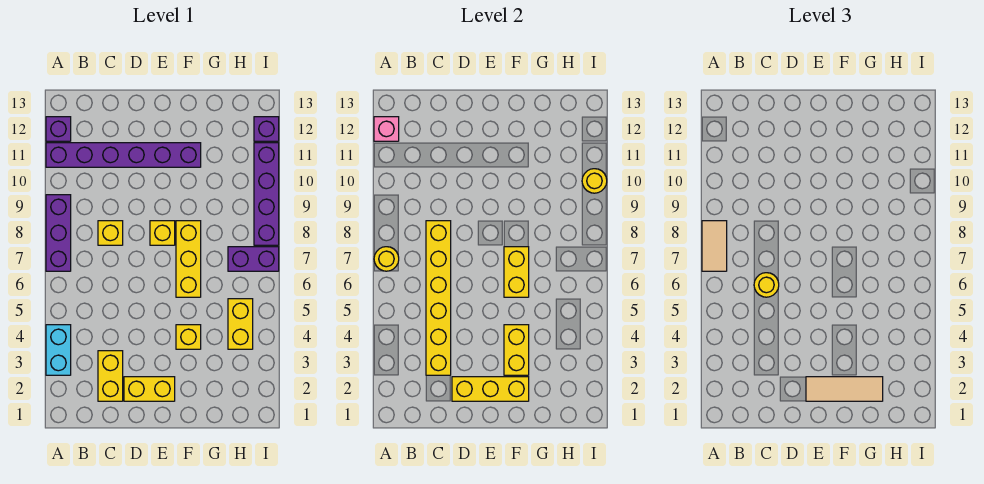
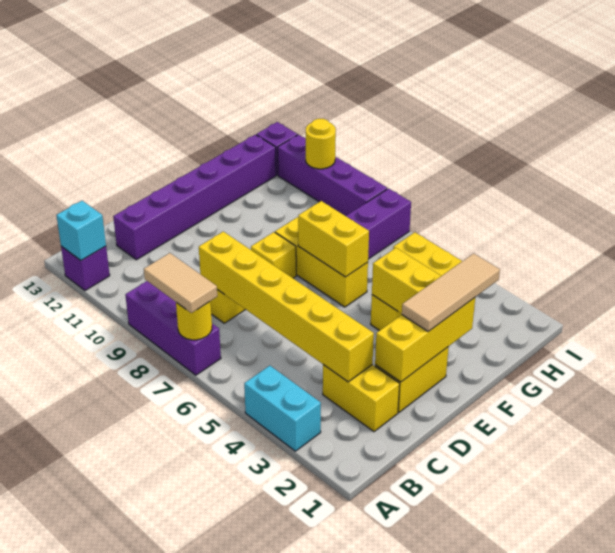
purple 1x6 brick [46,143,201,167] -> purple 1x6 brick moved to [113,135,276,260]
pink 1x1 brick [374,117,399,141] -> cyan 1x1 brick [56,201,106,260]
yellow 1x1 round brick [754,273,779,297] -> none

